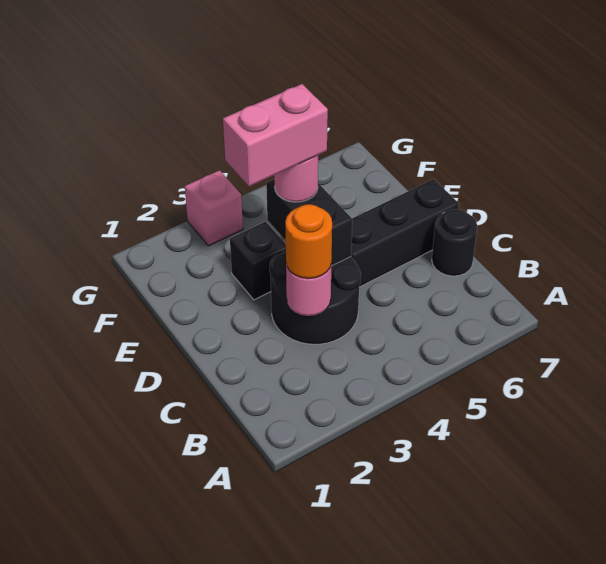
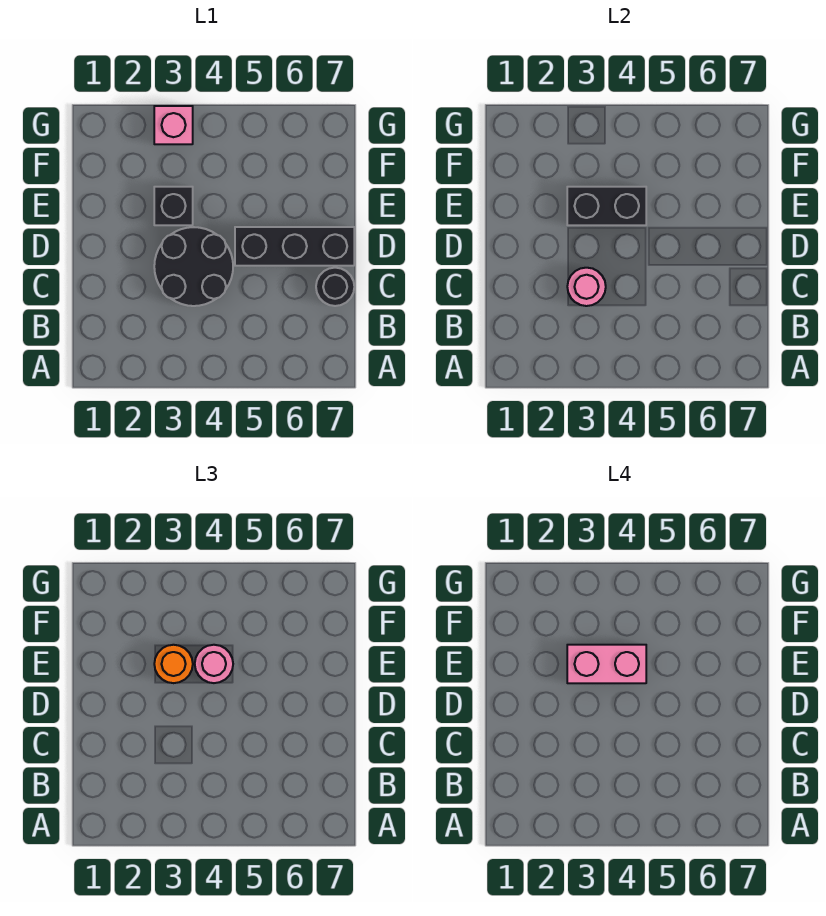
orange 1x1 round brick [285,204,332,279] -> orange 1x1 round brick moved to [154,645,193,683]
black 1x2 brick [266,180,352,266] -> black 1x2 brick turned to [567,187,646,225]

